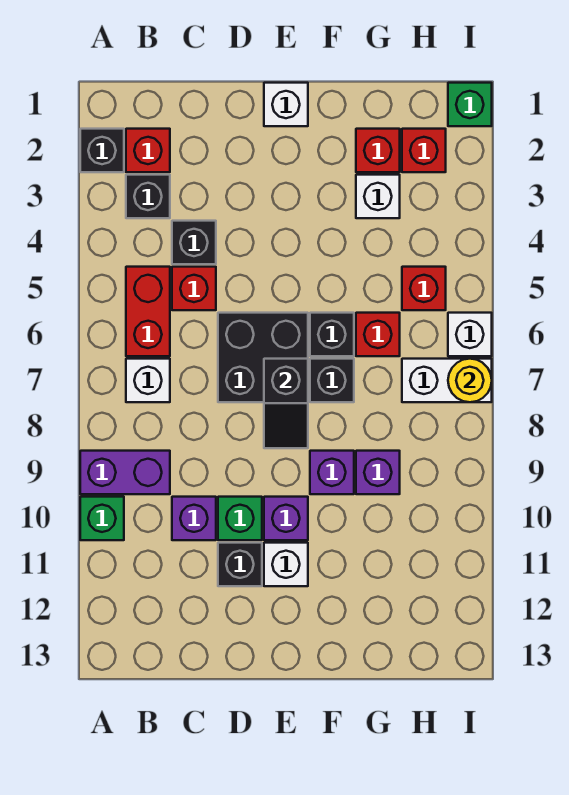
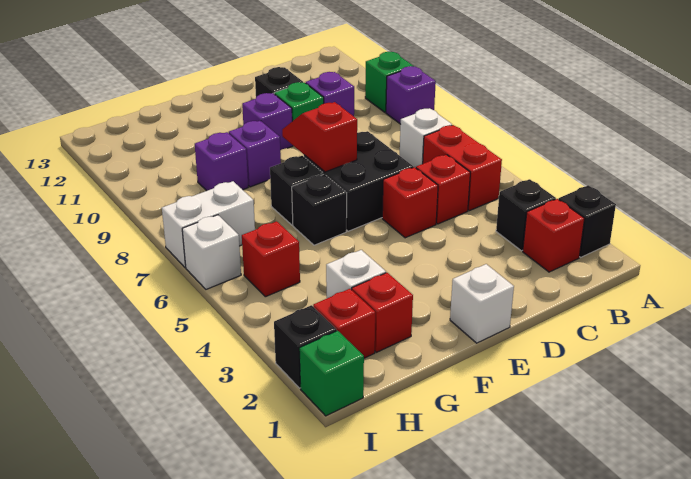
purple 1x2 brick [80,451,170,494] -> purple 1x1 brick [386,66,436,124]
black 1x1 brick [172,221,216,264] -> black 1x1 brick moved to [274,305,337,388]
black 1x2 slope [264,359,308,448] -> red 1x2 slope [282,102,357,172]
white 1x1 brick [264,543,308,586] -> none
red 1x1 brick [356,313,400,356] -> red 1x1 brick moved to [382,167,438,238]
yellow 1x1 round brick [448,359,492,402] -> none

